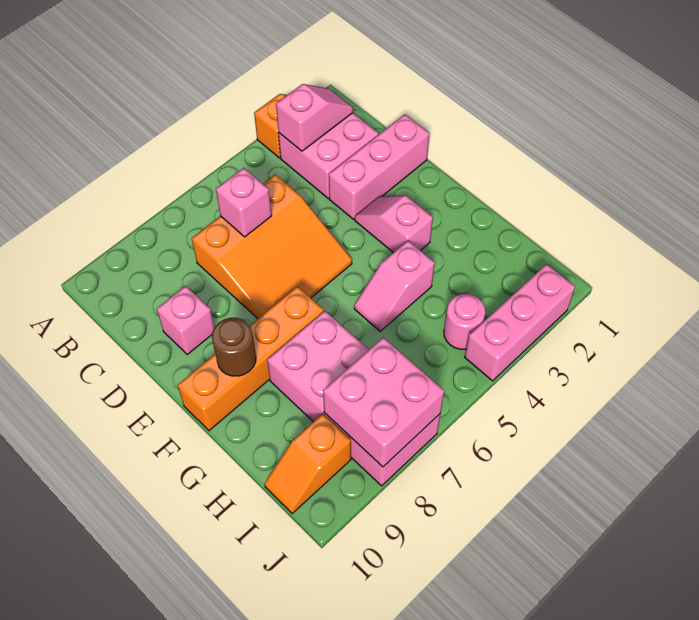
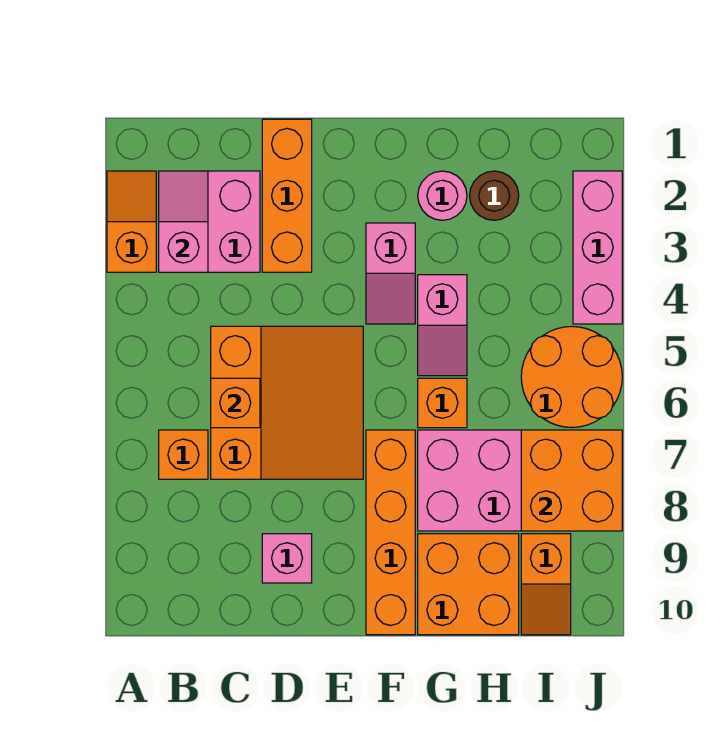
none -> orange 1x1 brick [159,430,208,479]
pink 1x1 brick [216,168,272,237] -> orange 1x1 brick [211,378,260,428]
pink 1x3 brick [329,114,430,219] -> orange 1x3 brick [262,119,312,272]
pink 1x2 slope [355,196,433,253] -> pink 1x2 slope turned to [366,223,415,324]
brown 1x1 round brick [212,318,256,376] -> brown 1x1 round brick moved to [470,171,519,220]
none -> orange 1x1 brick [418,378,467,428]
none -> orange 2x2 brick [418,534,519,635]
pink 1x1 round brick [444,294,485,349] -> pink 1x1 round brick moved to [418,171,467,220]
none -> orange 2x2 round brick [521,326,622,428]
pink 2x2 brick [323,338,444,467] -> orange 2x2 brick [521,430,622,531]

